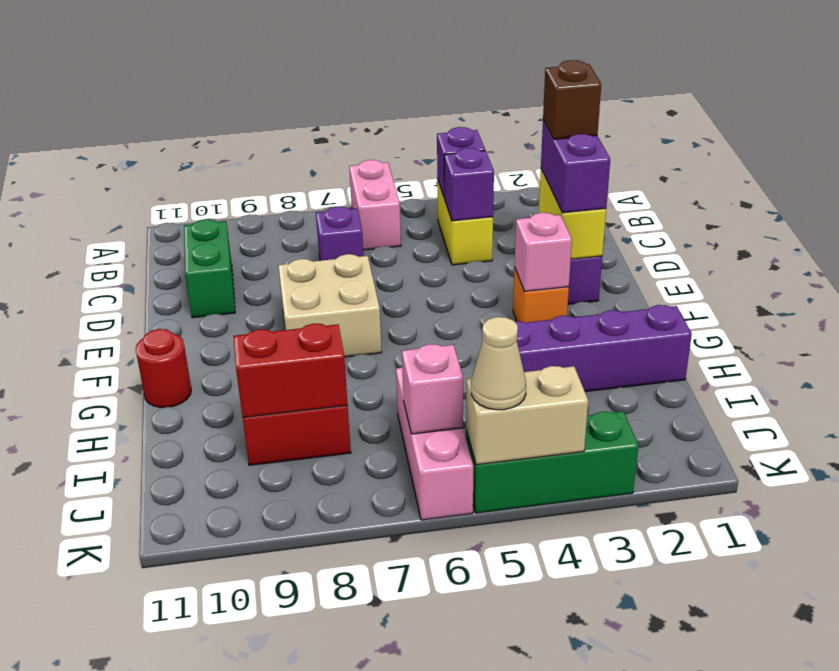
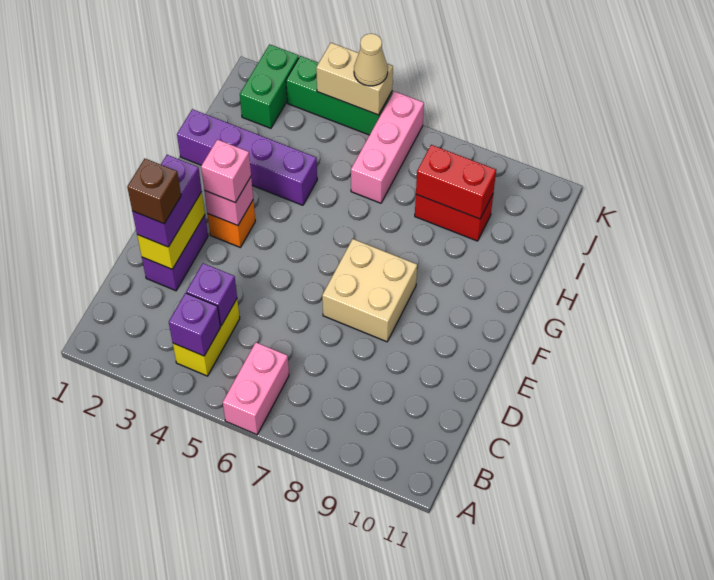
purple 1x1 brick [316,207,363,261] -> none
green 1x2 brick [184,219,235,318] -> green 1x2 brick moved to [240,44,299,128]
red 1x1 round brick [136,329,191,407] -> none
pink 1x1 brick [402,344,463,434] -> pink 1x1 brick moved to [201,139,251,203]

